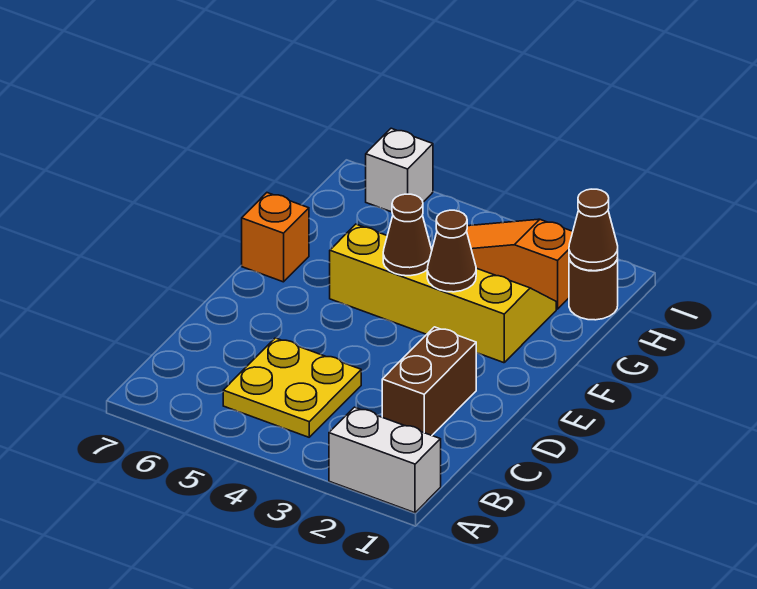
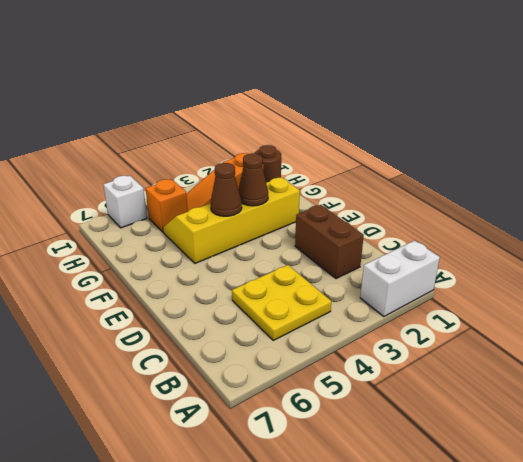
orange 1x1 brick [242,193,309,282] -> orange 1x1 brick moved to [145,179,188,232]
brown 1x1 cone [569,189,618,271] -> none

